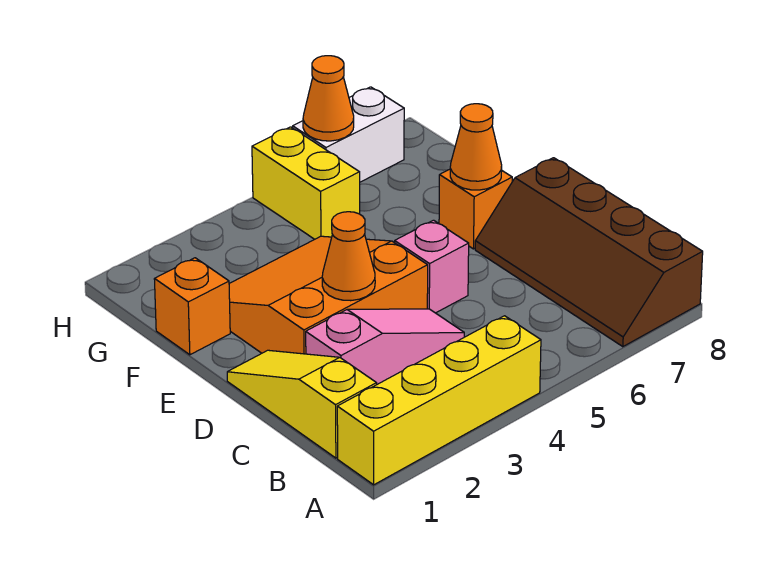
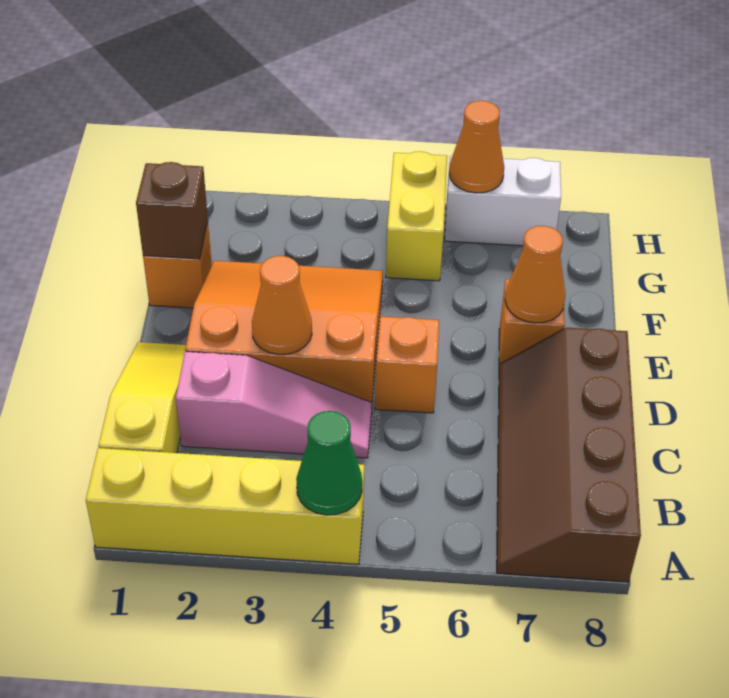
none -> green 1x1 cone [296,411,362,515]
pink 1x1 brick [395,220,469,313] -> orange 1x1 brick [375,316,439,413]
none -> brown 1x1 brick [136,162,208,259]

